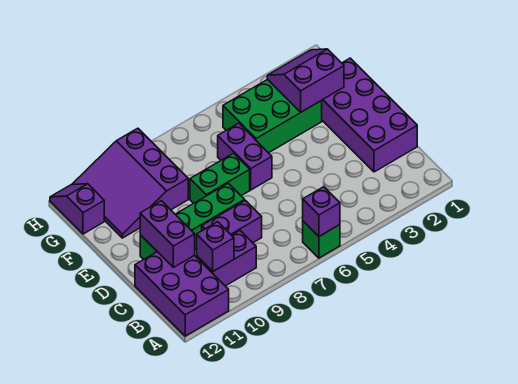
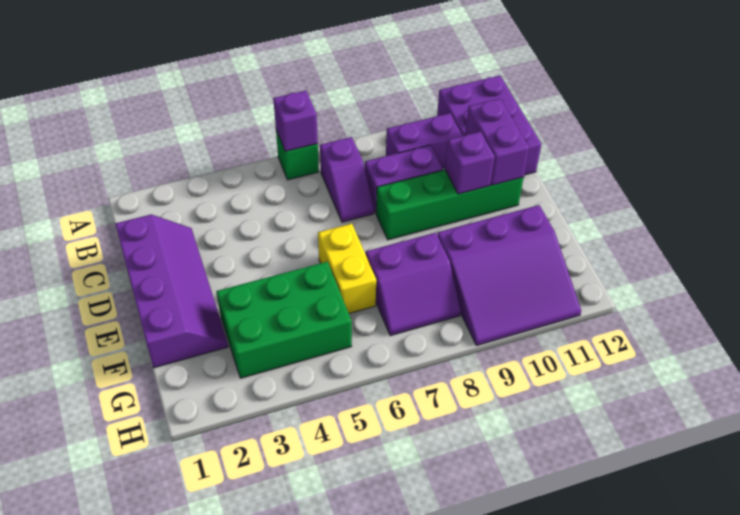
purple 1x1 brick [197,222,234,271] -> purple 1x1 brick moved to [445,132,495,194]
purple 2x4 brick [321,58,417,172] -> purple 2x4 slope [115,215,228,368]
purple 1x2 brick [218,123,272,190] -> yellow 1x2 brick [318,224,376,313]
green 1x2 brick [190,153,250,203] -> none
purple 2x2 slope [267,49,344,112] -> purple 2x2 slope moved to [366,233,461,336]
purple 3x3 slope [72,128,188,238] -> purple 3x3 slope turned to [437,205,581,346]
purple 1x2 slope [50,184,104,234] -> purple 1x2 slope moved to [320,137,374,222]

